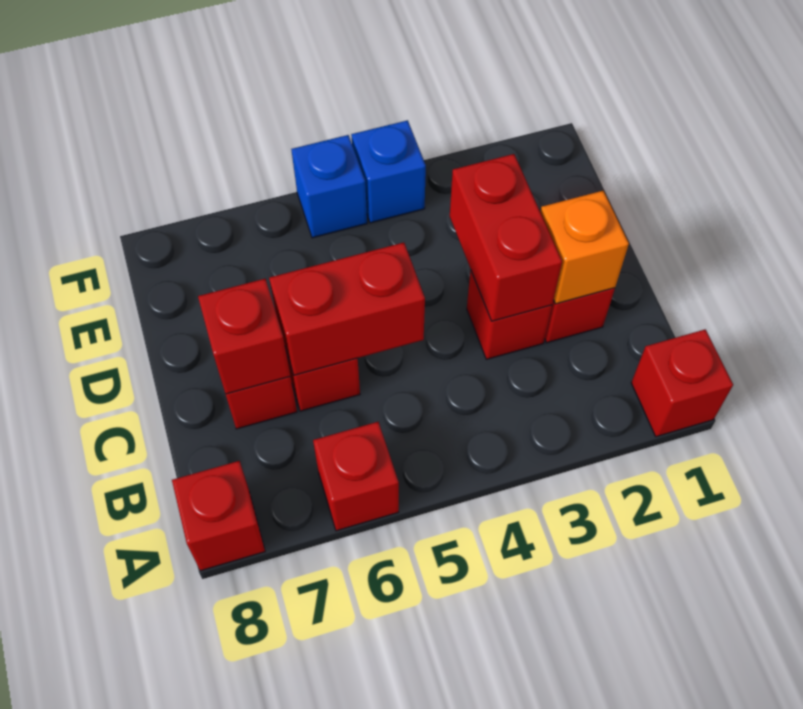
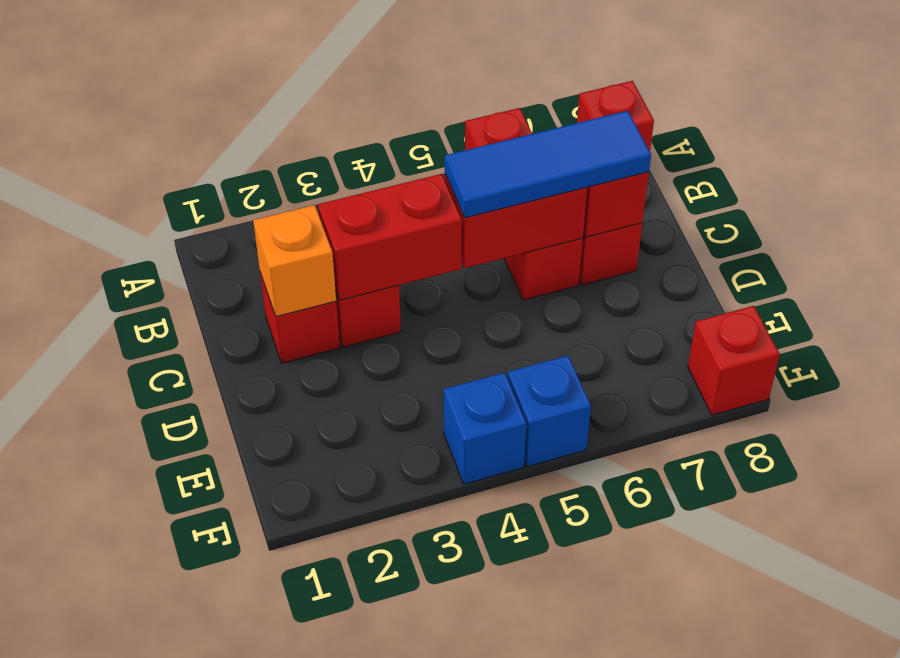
red 1x1 brick [631,329,733,437] -> red 1x1 brick moved to [688,306,780,415]
red 1x2 brick [450,154,562,321] -> red 1x2 brick turned to [318,174,462,300]
none -> blue 1x3 tile [445,111,651,218]

